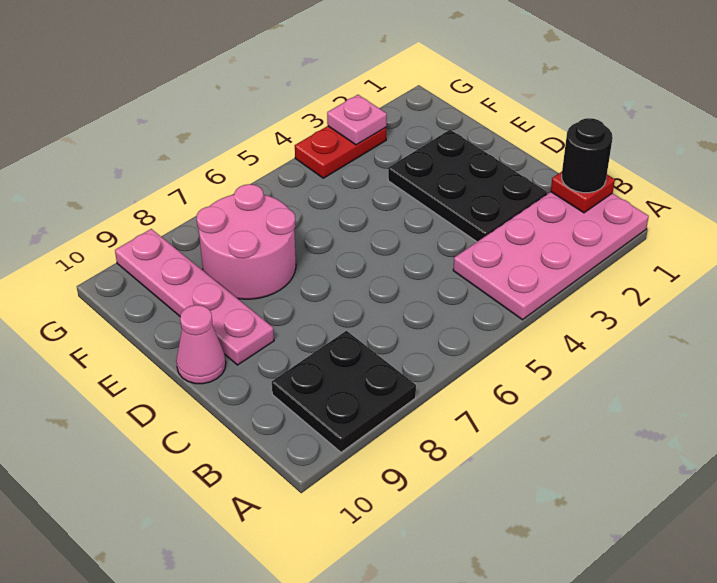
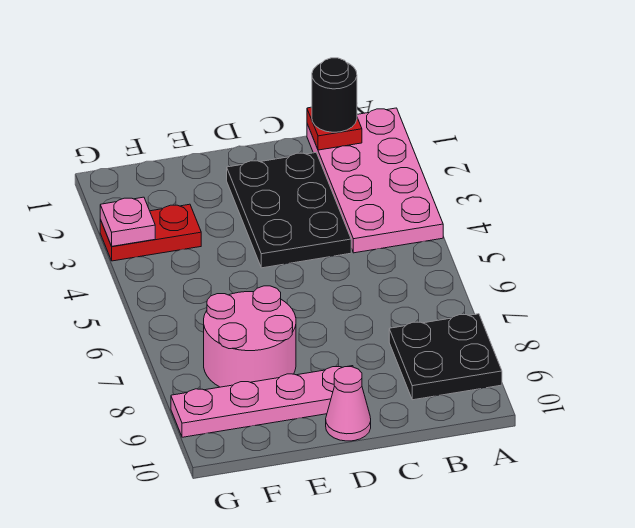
black 2x3 plate [388,130,547,242] -> black 2x3 plate turned to [227,153,351,268]
red 1x2 plate [295,126,387,178] -> red 1x2 plate turned to [100,204,201,261]

